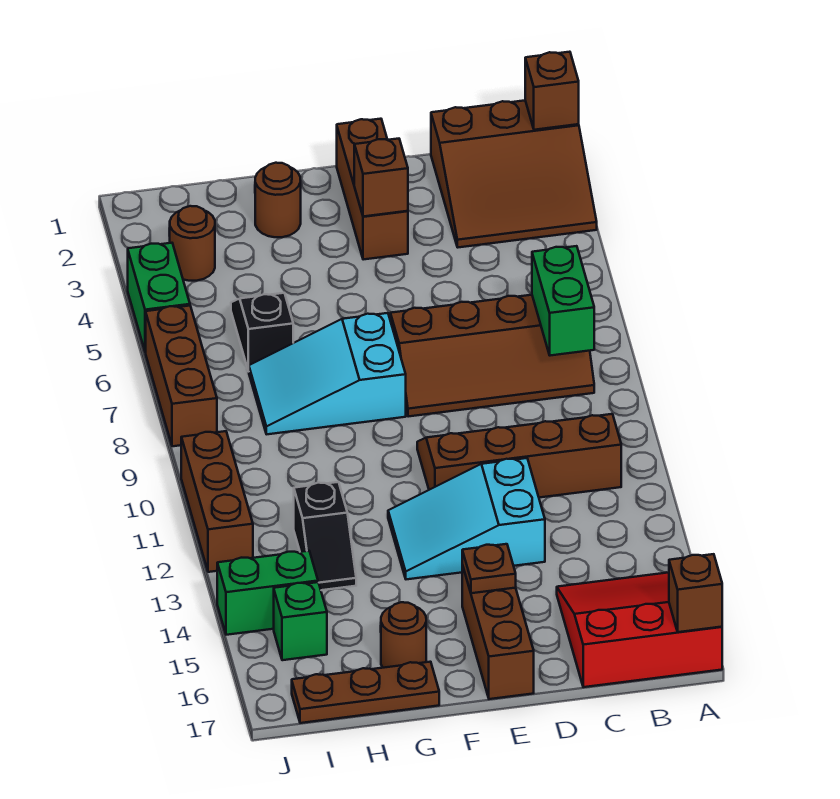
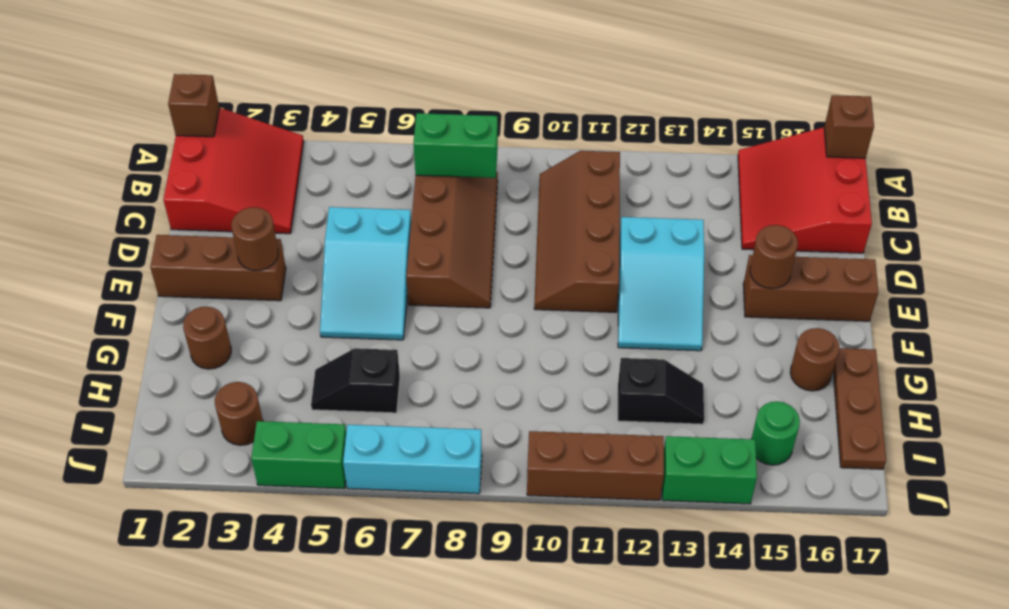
brown 3x3 slope [431,100,597,247] -> red 3x3 slope [163,108,304,234]
brown 1x1 brick [354,139,408,217] -> brown 1x1 round brick [231,207,278,271]
brown 1x1 plate [462,544,516,593] -> brown 1x1 round brick [750,225,798,289]
cyan 2x3 slope [249,313,406,434] -> cyan 2x3 slope moved to [320,207,411,340]
green 1x2 brick [217,551,318,635] -> green 1x2 brick turned to [662,436,757,504]
green 1x1 brick [274,582,327,660] -> green 1x1 round brick [752,401,800,465]
brown 1x3 brick [146,306,217,446] -> cyan 1x3 brick [343,425,482,494]

